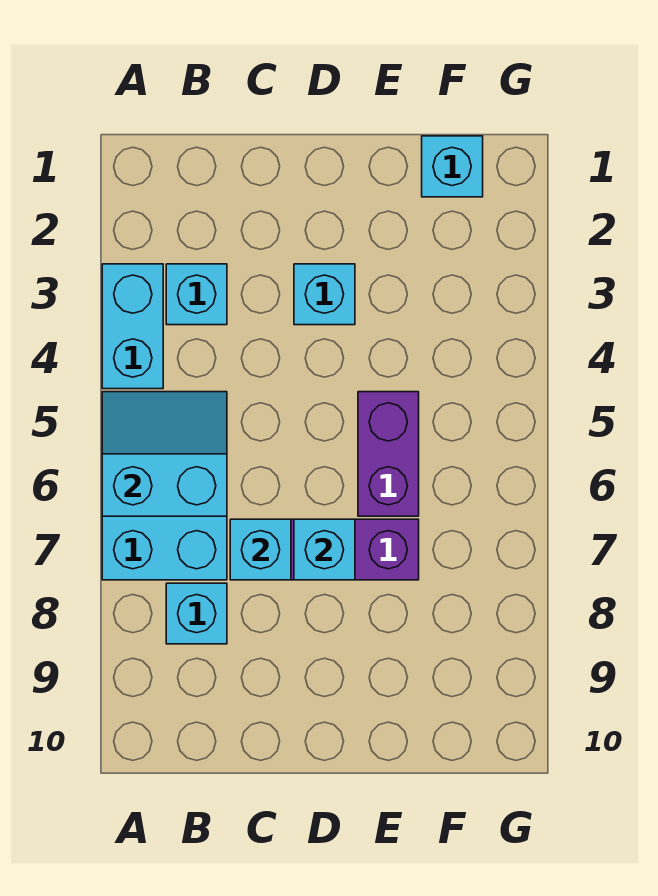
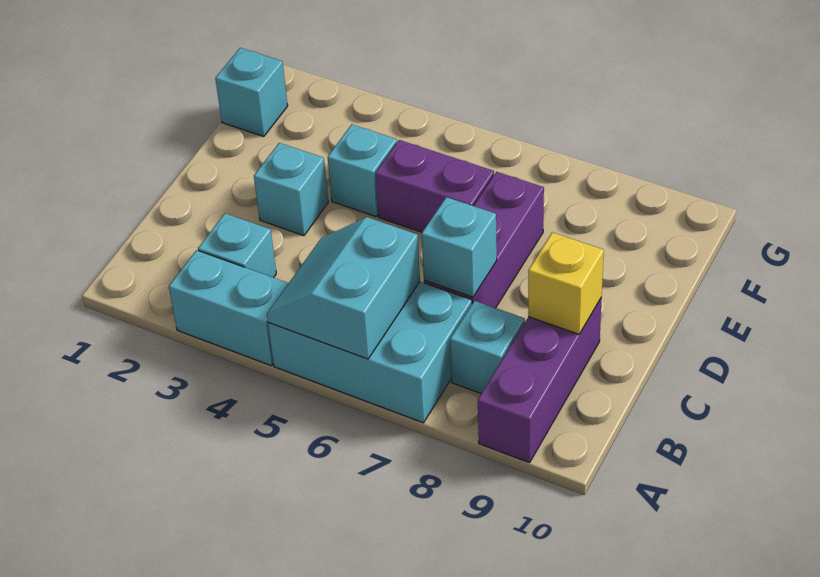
none -> purple 1x3 brick [478,297,602,463]
none -> yellow 1x1 brick [528,232,604,334]
cyan 1x1 brick [294,519,355,580] -> cyan 1x1 brick moved to [327,125,397,217]

